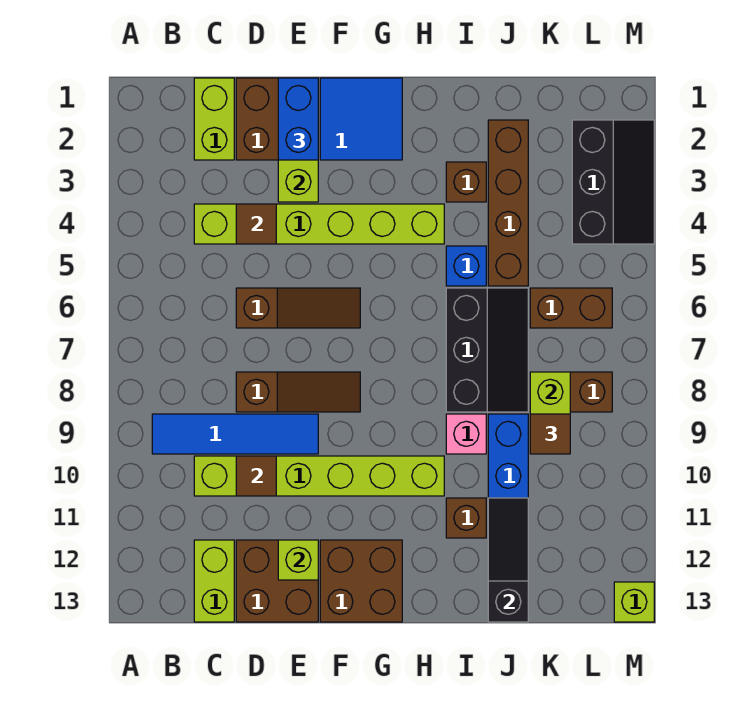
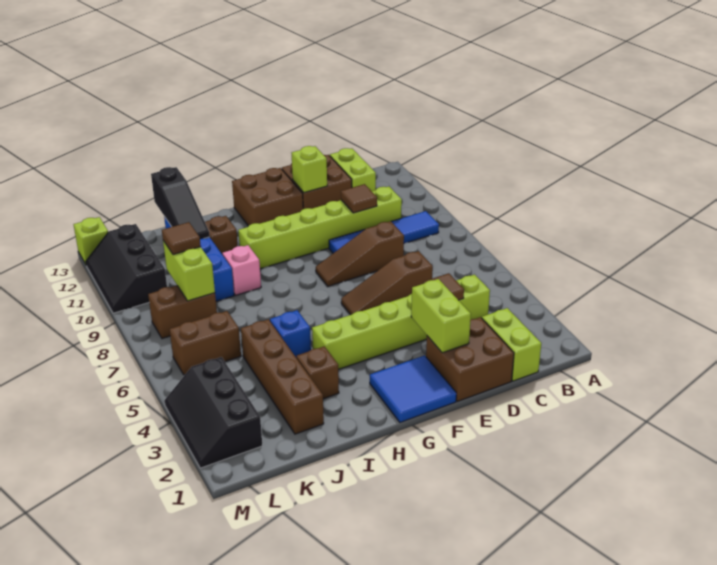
blue 1x2 brick [278,78,318,160] -> none
black 2x3 slope [446,288,528,412] -> black 2x3 slope moved to [86,224,167,313]

